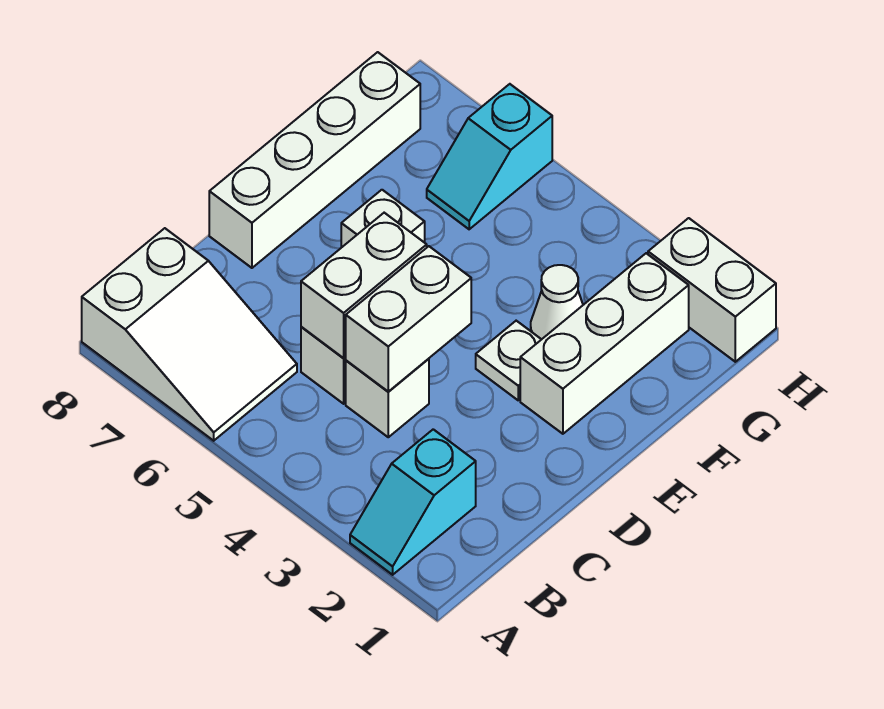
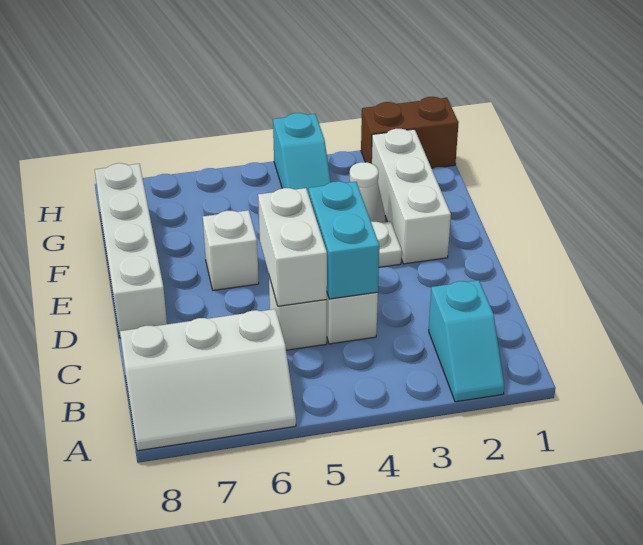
white 2x3 slope [82,228,297,441] -> white 2x3 slope turned to [120,309,296,451]
white 1x2 brick [346,246,471,391] -> cyan 1x2 brick [309,181,379,299]
cyan 1x2 slope [427,84,552,229] -> cyan 1x2 slope moved to [273,113,331,195]
white 1x2 brick [648,218,776,362] -> brown 1x2 brick [361,97,459,168]

